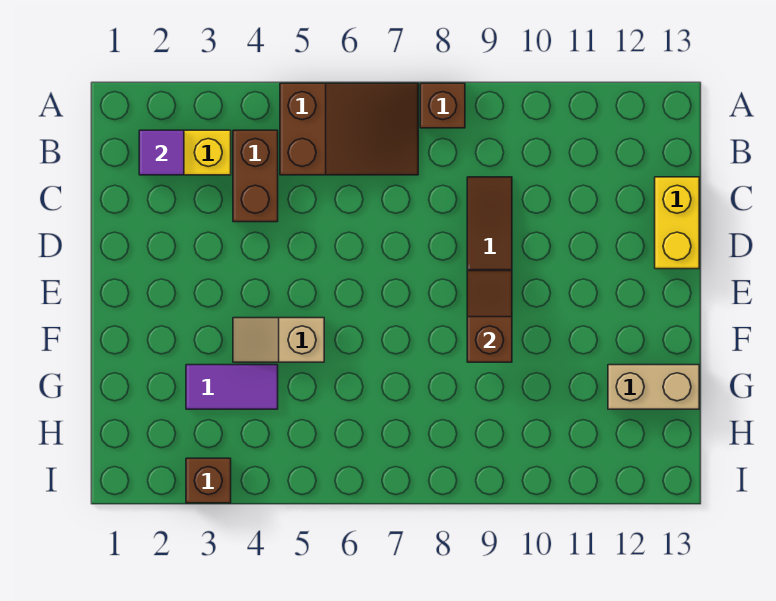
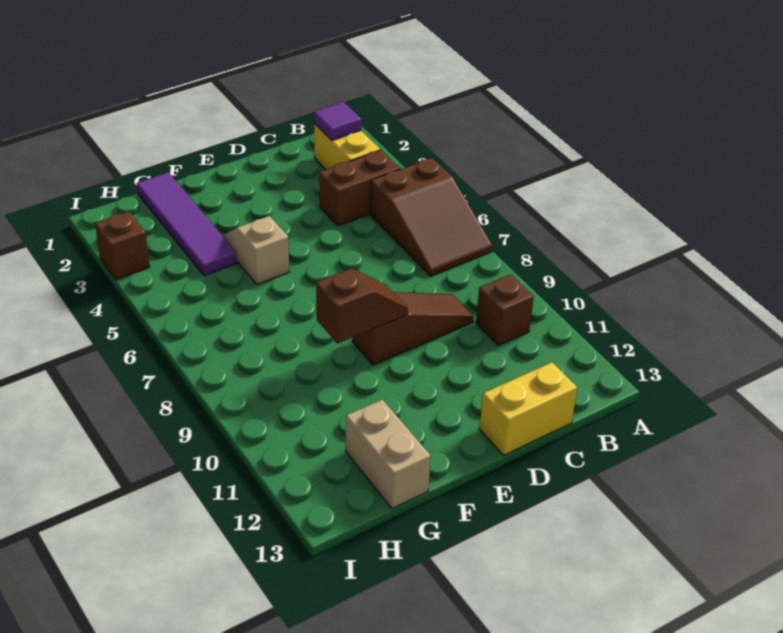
brown 1x1 brick [420,83,465,128] -> brown 1x1 brick moved to [476,274,534,345]
purple 1x2 tile [186,365,278,409] -> purple 1x4 tile [137,172,237,275]

